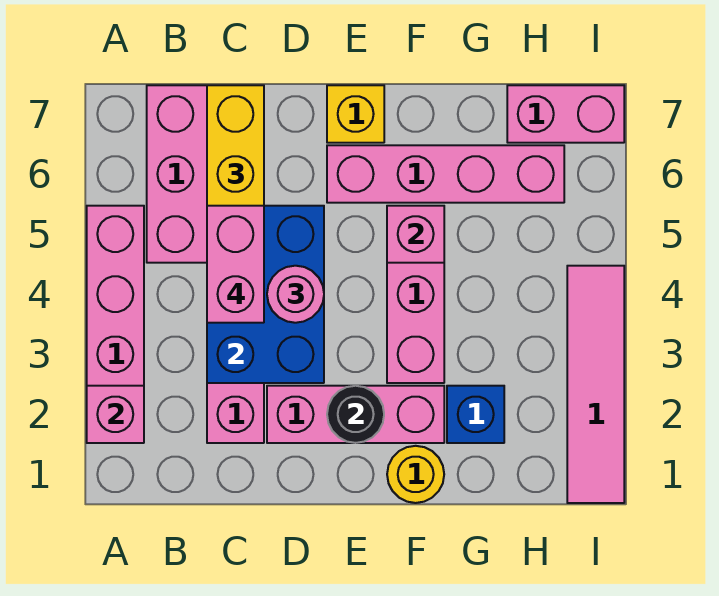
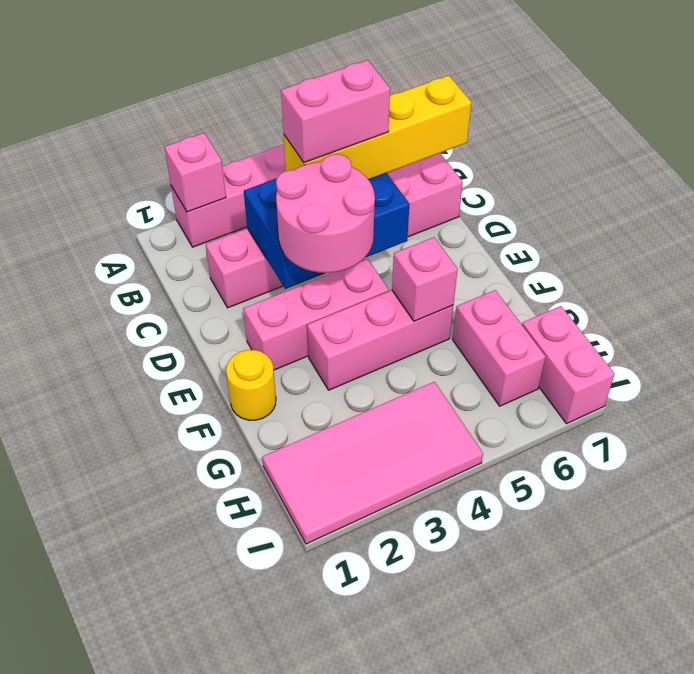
pink 1x3 brick [267,386,444,443] -> pink 1x3 brick turned to [243,259,389,370]
pink 1x1 round brick [267,266,324,323] -> pink 2x2 round brick [276,154,375,273]
black 1x1 round brick [327,386,384,443] -> none
pink 1x4 brick [327,145,564,203] -> pink 1x2 brick [453,290,545,406]
yellow 1x1 brick [327,85,384,143] -> none
blue 1x1 brick [447,386,504,443] -> none
pink 1x4 tile [567,266,624,503] -> pink 2x4 tile [262,382,483,544]

